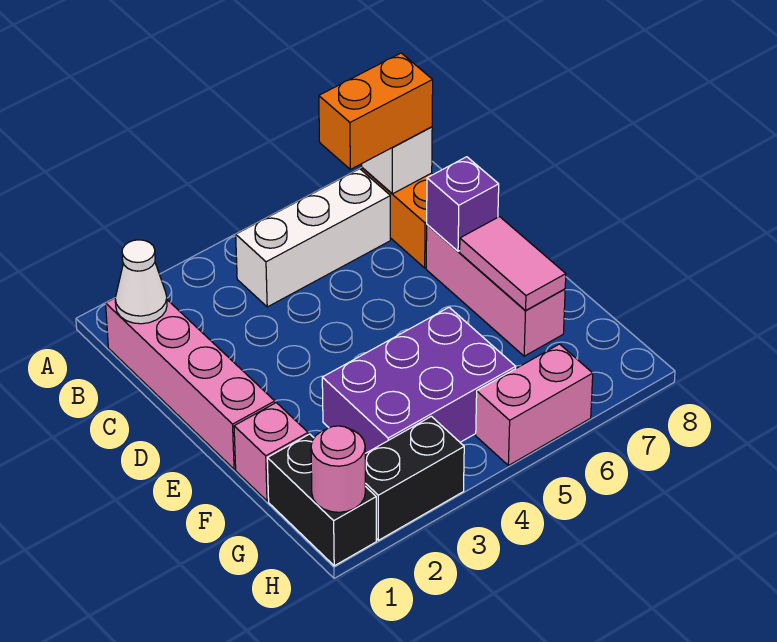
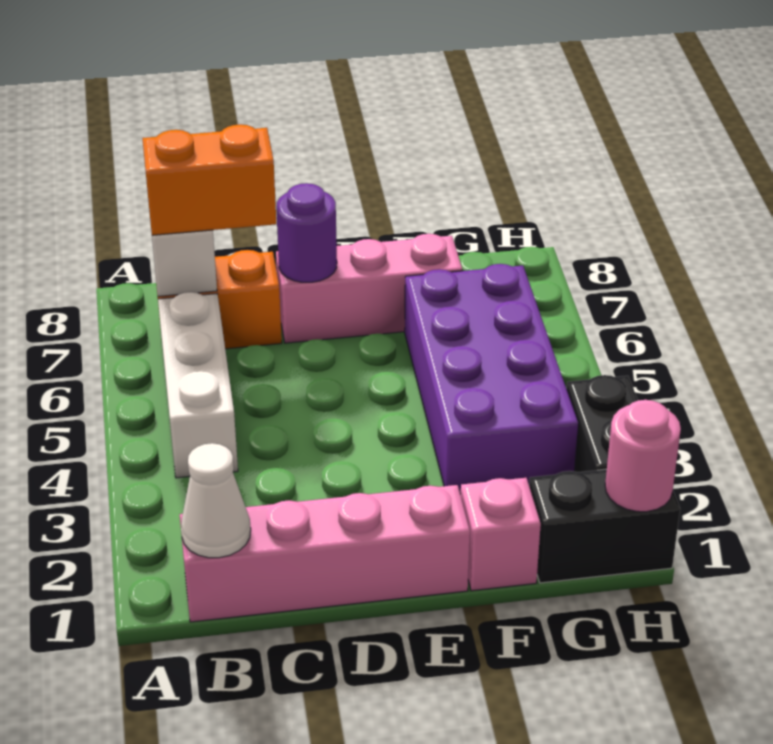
orange 1x2 brick [319,53,433,169] -> orange 1x2 brick turned to [142,124,276,235]
purple 1x1 brick [427,157,499,251] -> purple 1x1 round brick [276,183,337,282]
pink 1x2 tile [460,217,566,310] -> none
purple 2x3 brick [322,307,516,453] -> purple 2x4 brick [405,264,578,494]
pink 1x2 brick [476,344,593,465] -> none

